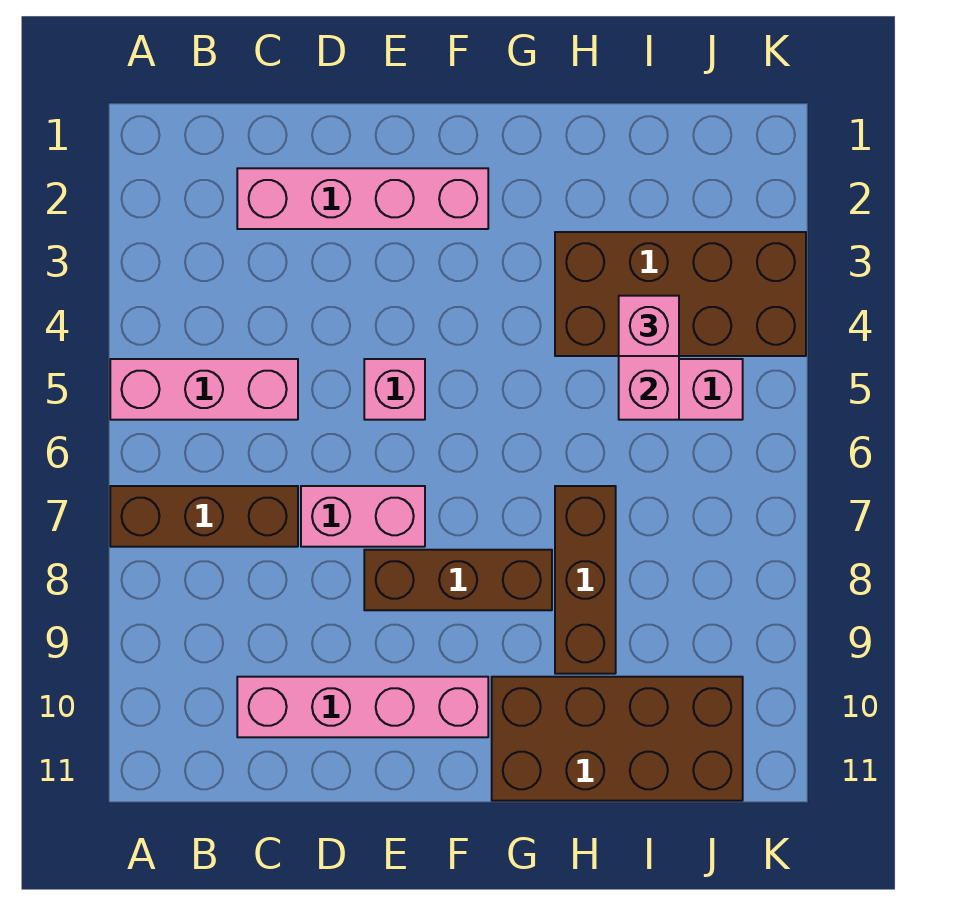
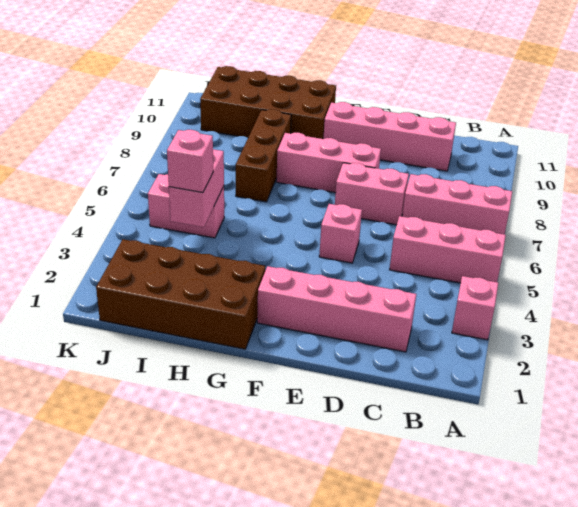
none -> pink 1x1 brick [452,276,498,340]
brown 1x3 brick [110,486,298,547] -> pink 1x3 brick [402,174,512,234]
brown 1x3 brick [364,550,552,610] -> pink 1x3 brick [276,133,381,193]
brown 2x4 brick [555,232,806,356] -> brown 2x4 brick moved to [96,239,265,349]

